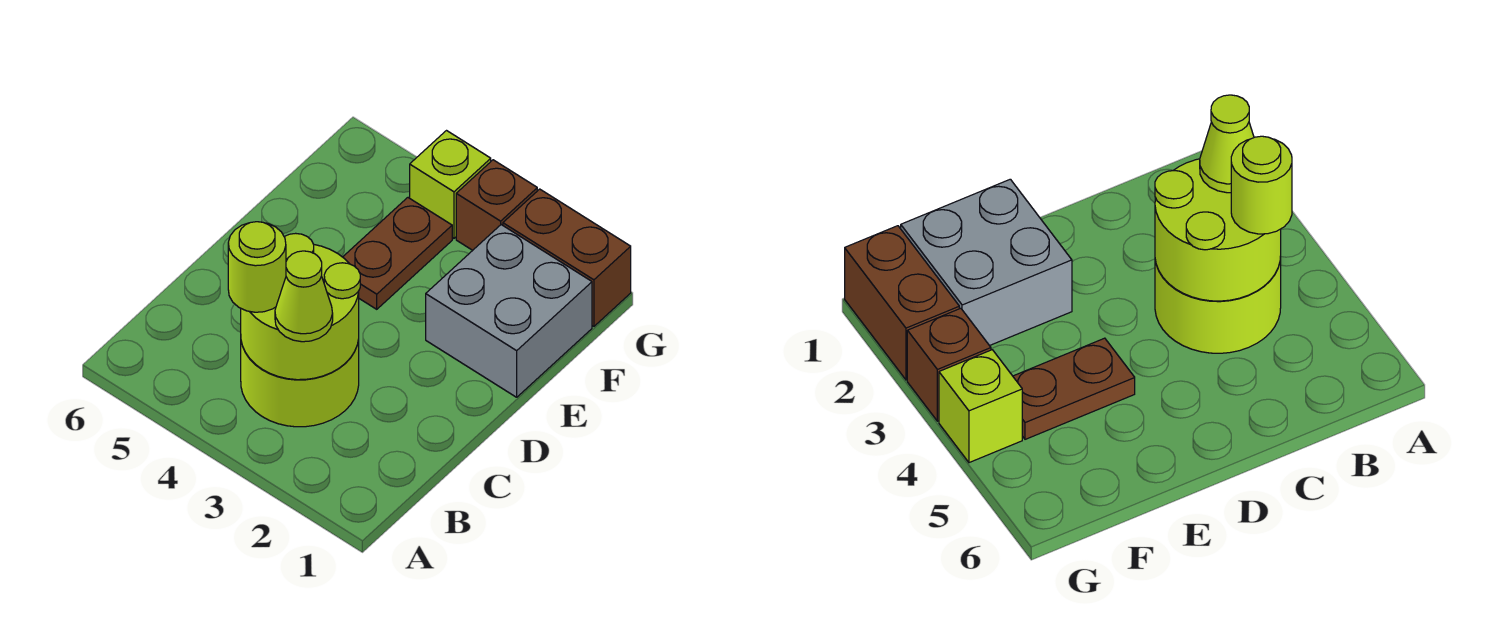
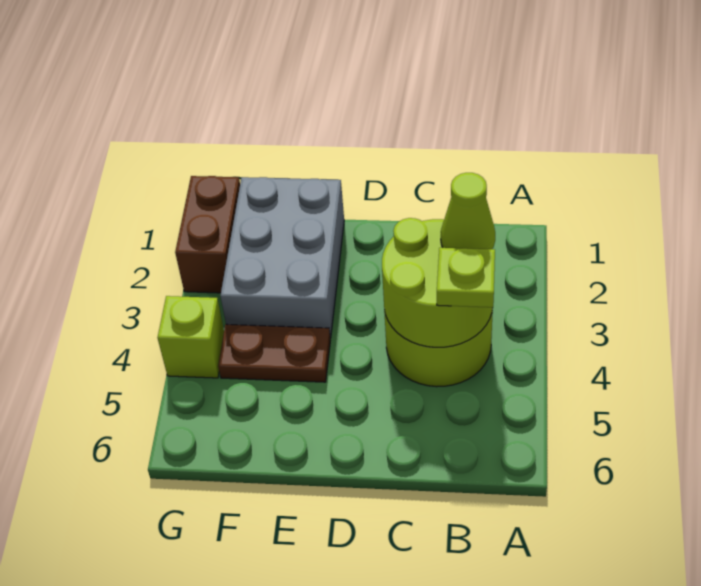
lime 1x1 round brick [228,222,286,312] -> lime 1x1 plate [437,248,495,307]
grey 2x2 brick [426,225,592,397] -> grey 2x3 brick [220,177,344,338]
brown 1x1 brick [456,160,537,250] -> none

